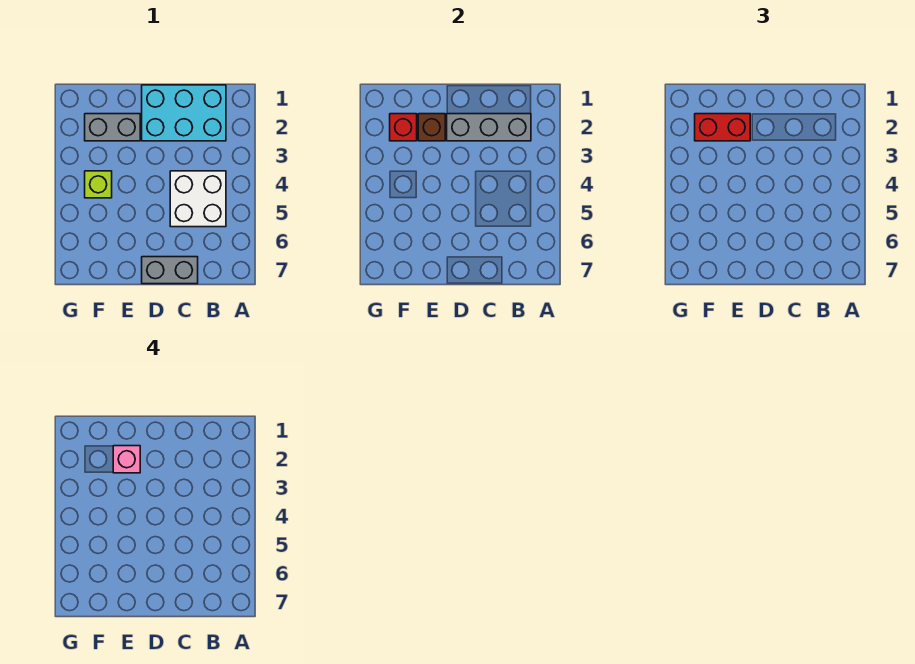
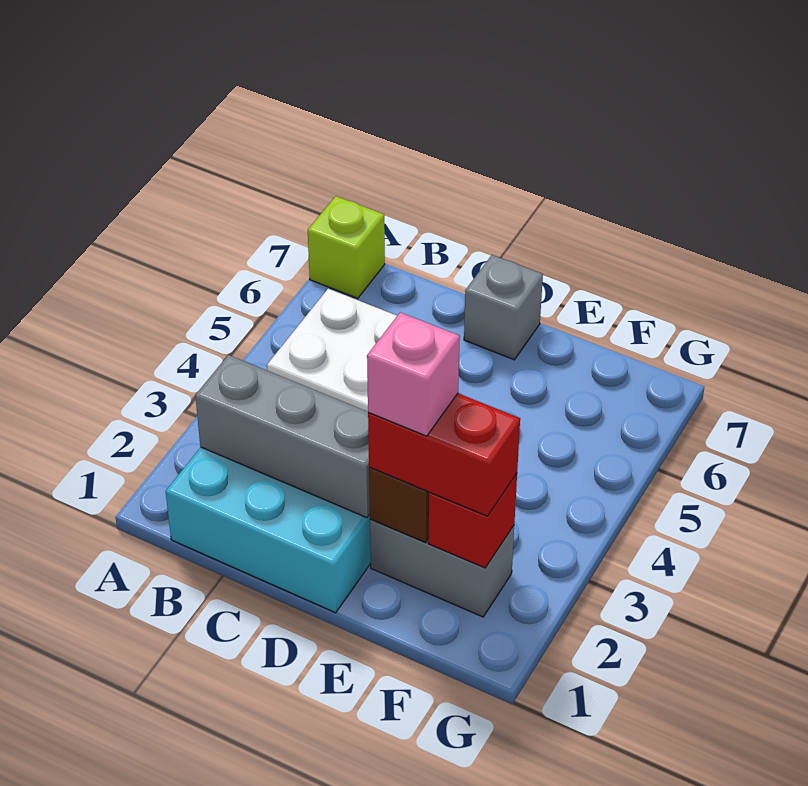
grey 1x2 brick [142,257,198,284] -> grey 1x1 brick [464,255,543,360]
lime 1x1 brick [85,171,112,198] -> lime 1x1 brick moved to [308,196,385,298]

